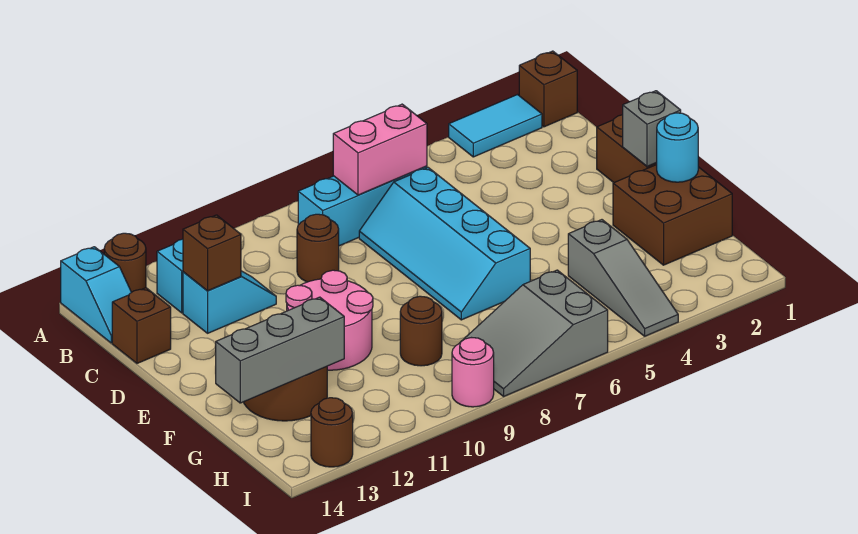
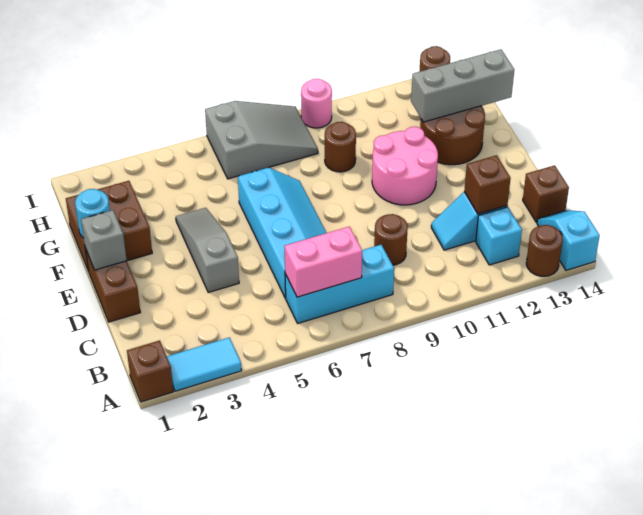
grey 1x3 slope [568,220,678,336] -> grey 1x3 slope moved to [176,208,239,292]

